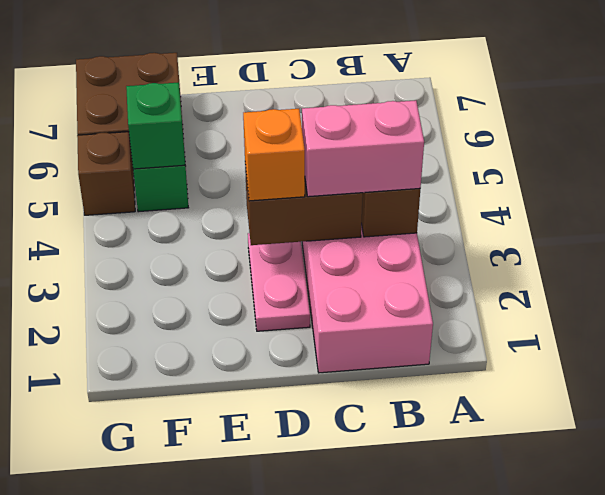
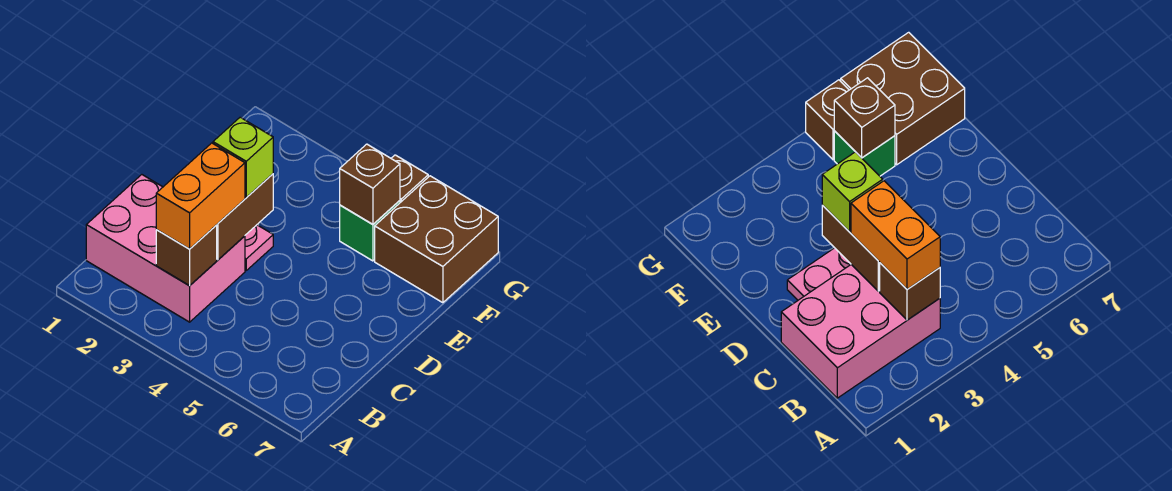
pink 1x2 brick [302,100,424,197] -> orange 1x2 brick [156,143,245,249]
orange 1x1 brick [243,109,305,201] -> lime 1x1 brick [213,117,273,198]
green 1x1 brick [126,82,185,169] -> brown 1x1 brick [340,144,400,224]

